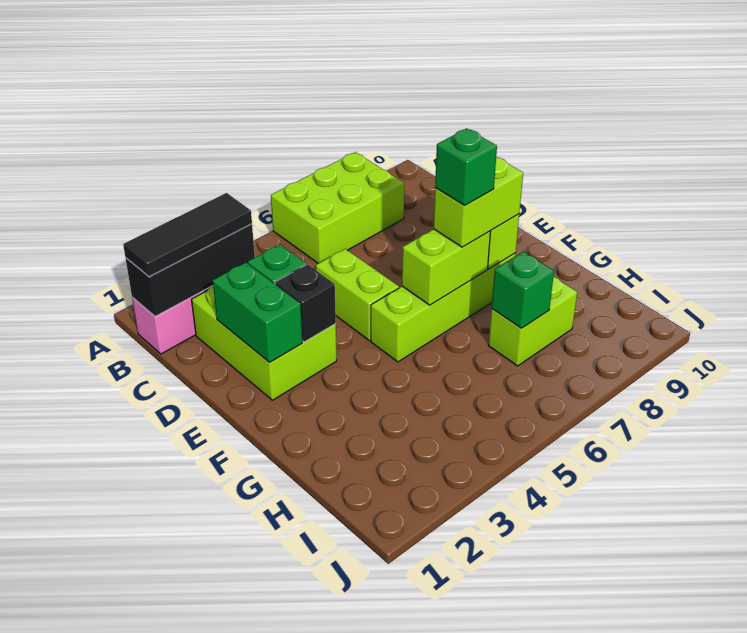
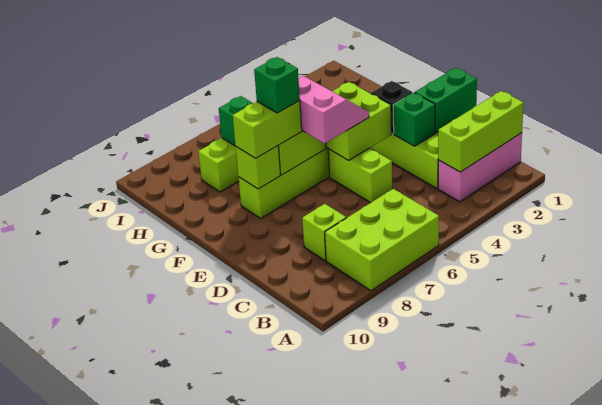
black 1x3 brick [126,224,255,317] -> lime 1x3 brick [438,91,524,172]
black 1x3 tile [123,193,252,277] -> none
none -> lime 1x1 brick [302,204,346,261]
green 1x2 brick [213,263,302,362] -> green 1x2 brick turned to [415,68,477,133]
none -> lime 2x2 brick [326,82,392,160]
none -> pink 2x2 slope [298,76,369,144]

